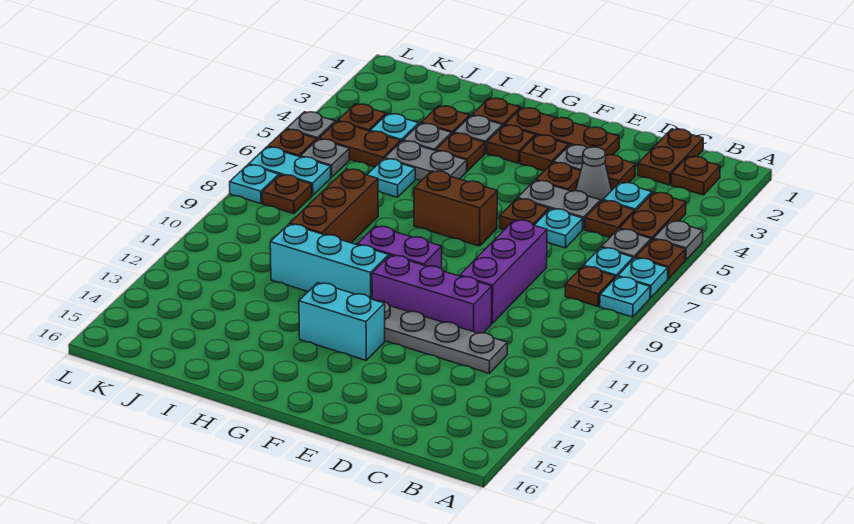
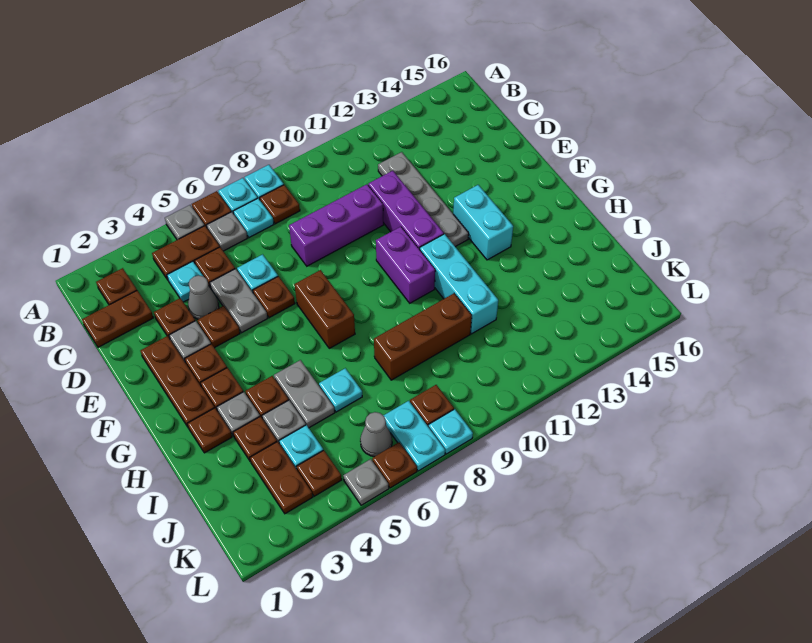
brown 1x2 plate [319,121,401,167] -> brown 1x2 plate moved to [250,442,313,514]
grey 1x1 plate [300,139,349,177] -> grey 1x1 cone [360,412,392,457]

